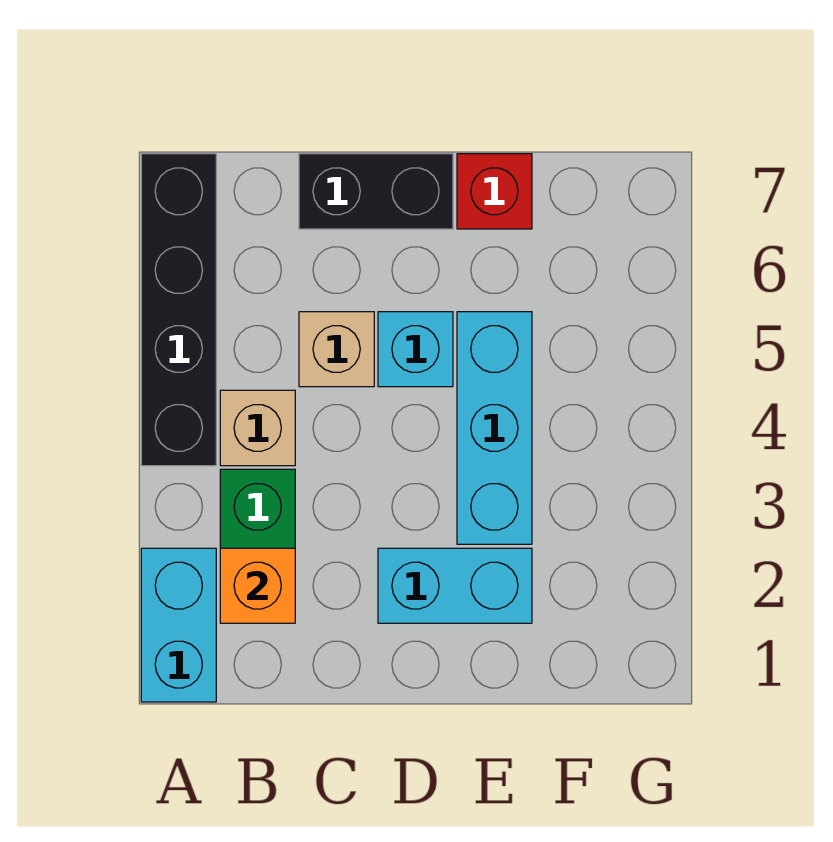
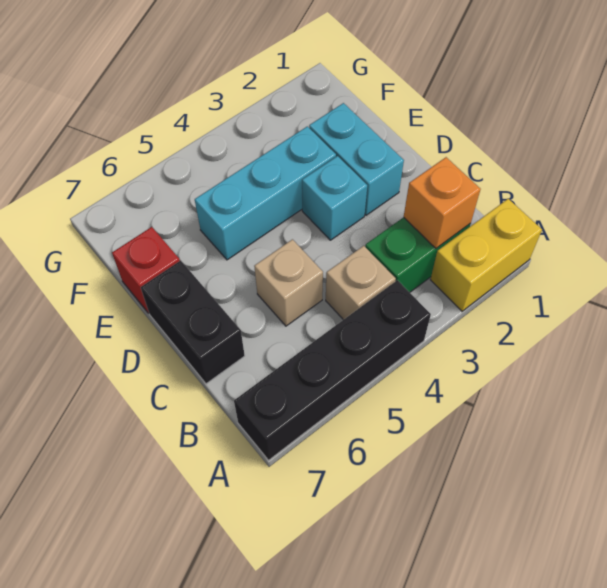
cyan 1x2 brick [141,548,216,702] -> yellow 1x2 brick [430,199,542,311]
cyan 1x1 brick [378,312,453,387] -> cyan 1x1 brick moved to [302,156,367,240]

